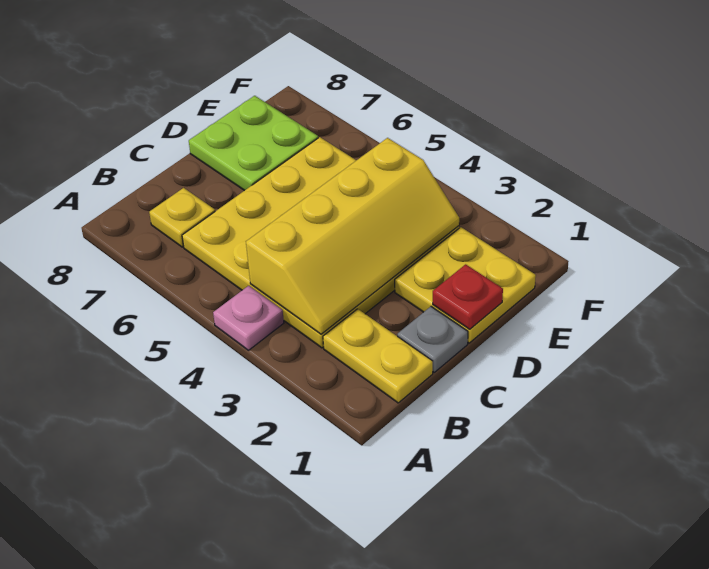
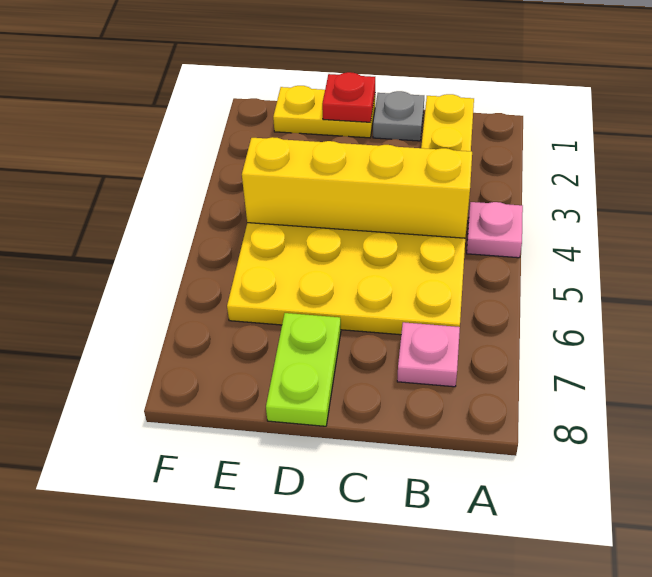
yellow 1x1 plate [149,188,215,247] -> pink 1x1 plate [397,322,460,387]
yellow 2x2 plate [395,227,536,343] -> yellow 1x2 plate [273,86,375,138]
lime 2x2 plate [189,96,318,191] -> lime 1x2 plate [266,313,341,426]

